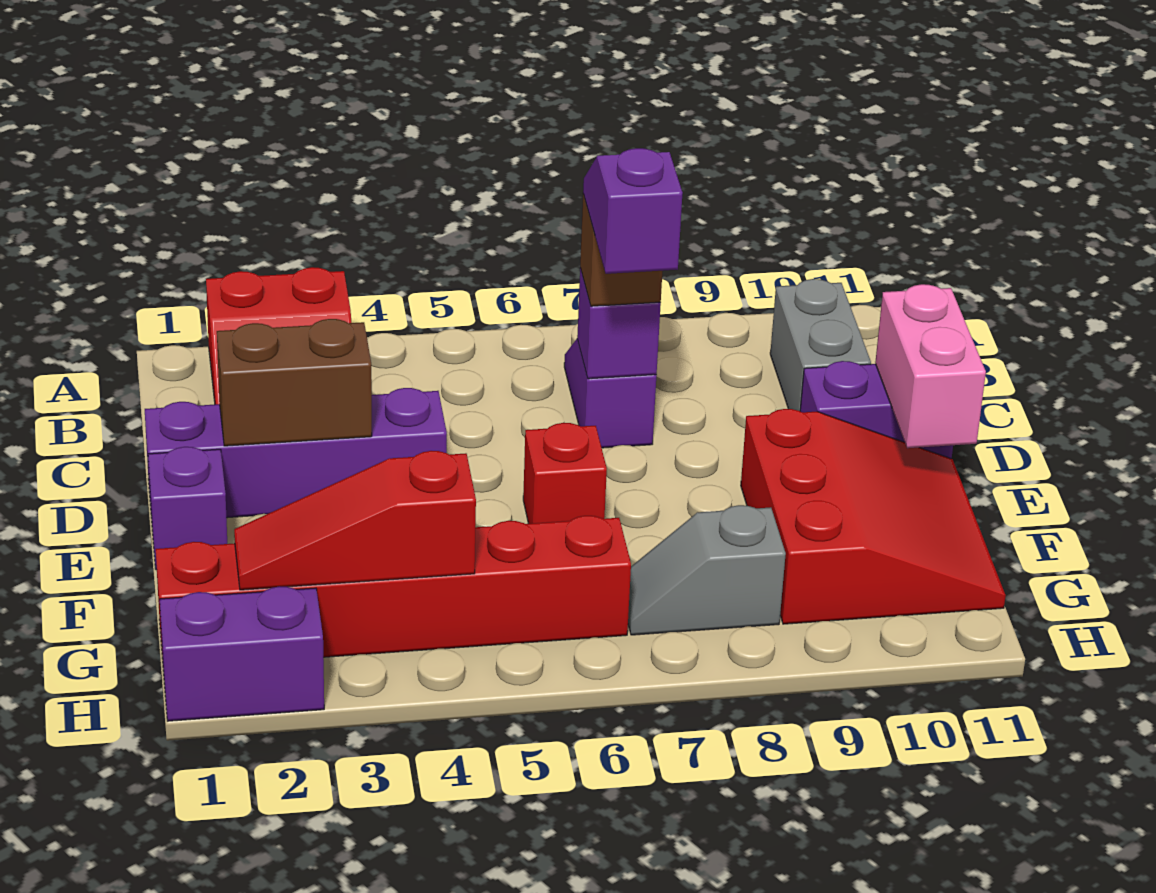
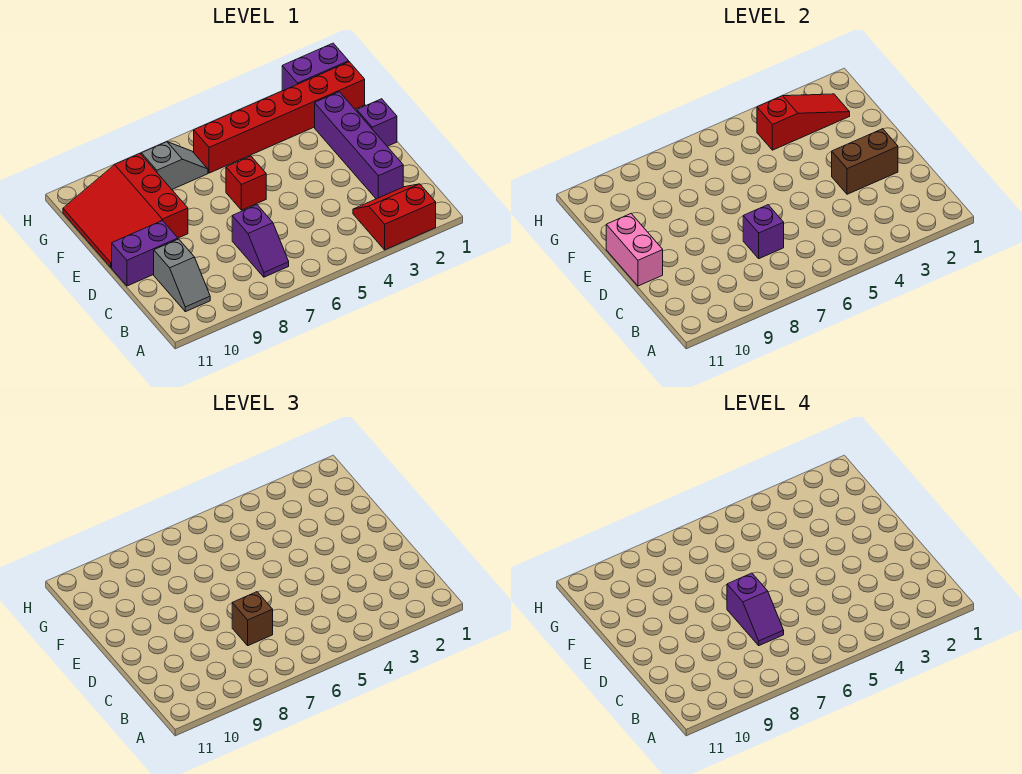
grey 1x2 brick [770,279,871,411] -> grey 1x2 slope [154,239,210,312]
purple 1x4 brick [145,388,447,518] -> purple 1x4 brick turned to [315,92,403,199]

